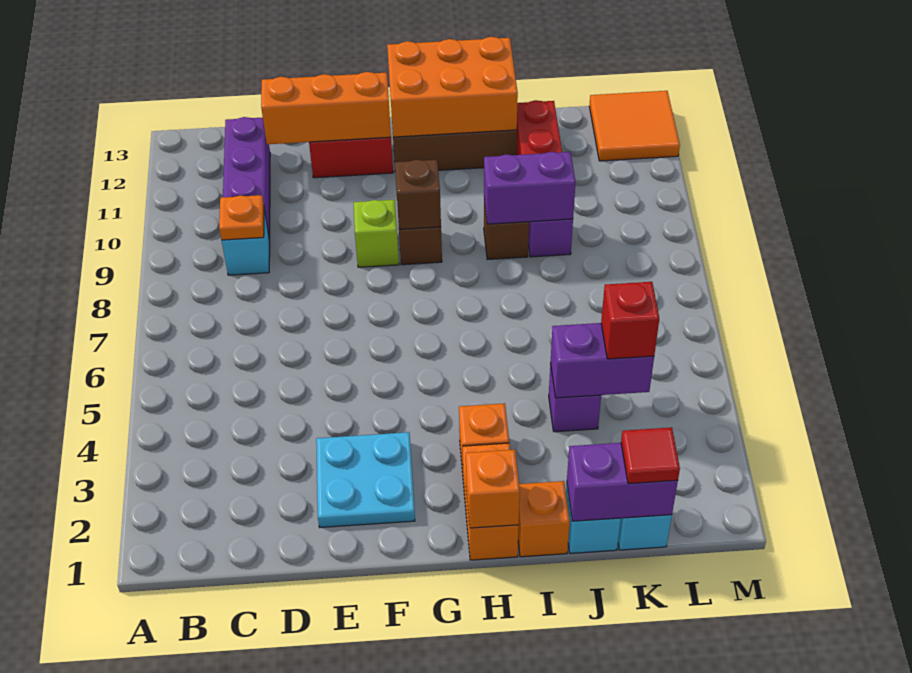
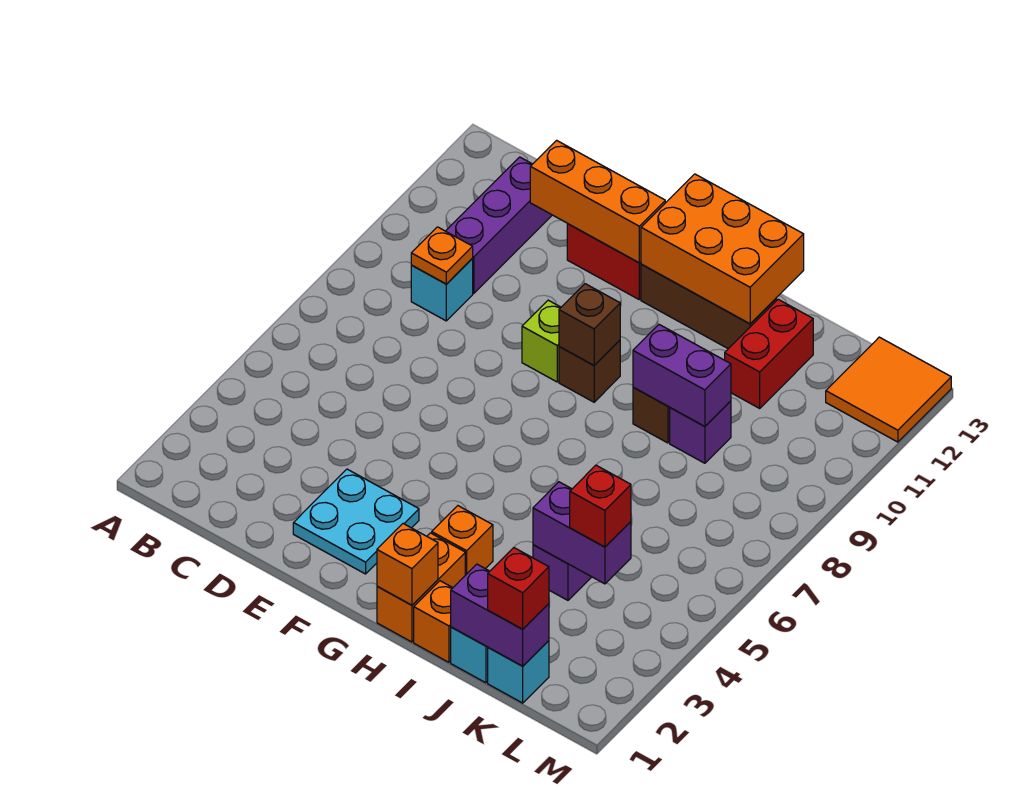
red 1x1 tile [621,427,680,484] -> red 1x1 brick [488,548,549,629]

